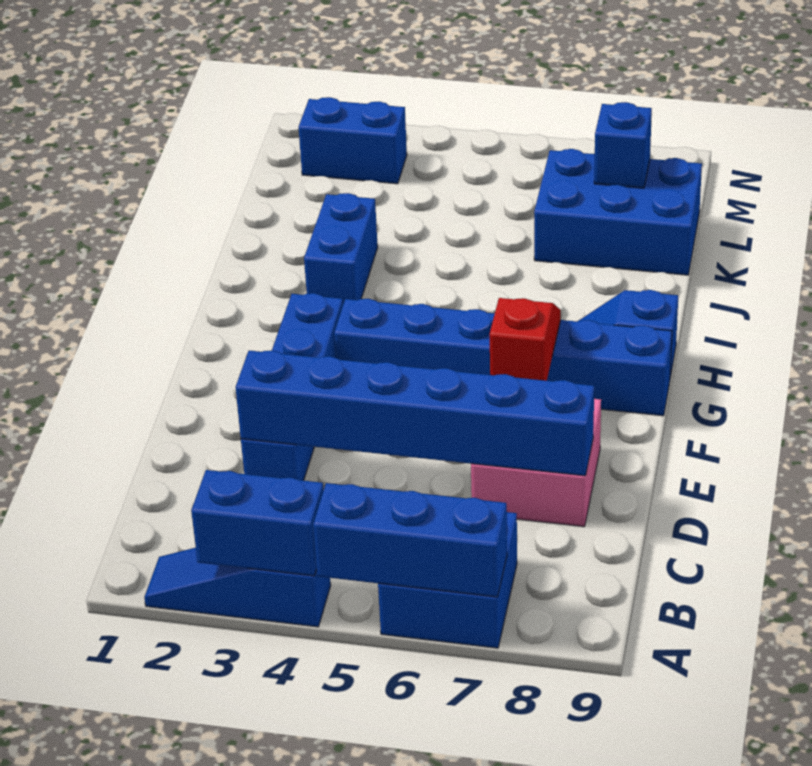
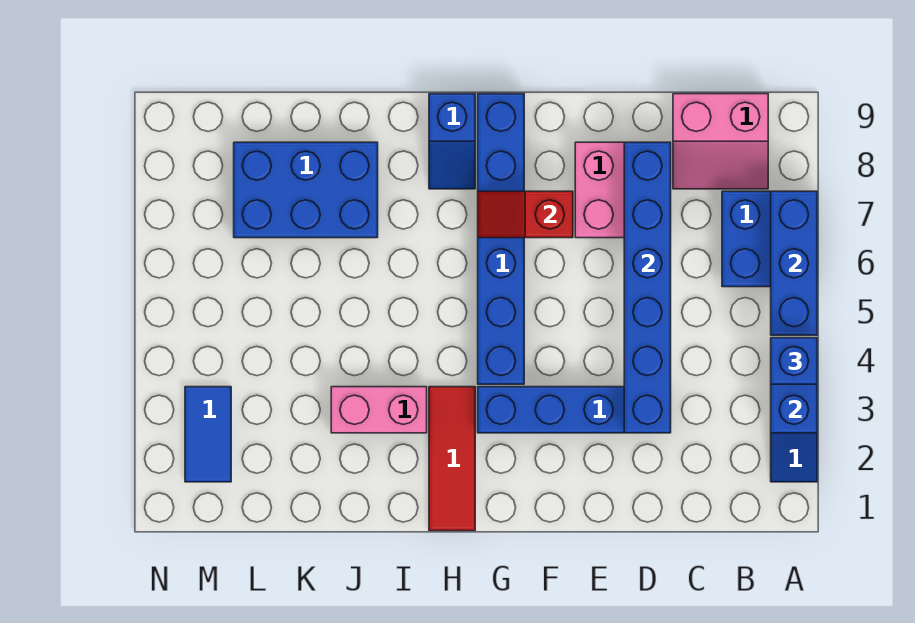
none -> pink 2x2 slope [673,94,768,189]
none -> red 1x3 tile [429,387,475,531]
blue 1x2 brick [304,193,378,304] -> pink 1x2 brick [331,387,427,433]
blue 2x3 brick [534,149,702,275] -> blue 2x3 brick turned to [234,142,378,238]
blue 1x1 brick [594,102,652,188] -> blue 1x1 brick moved to [771,338,817,384]
blue 1x2 brick [299,97,407,184] -> blue 1x2 tile [185,387,231,482]

